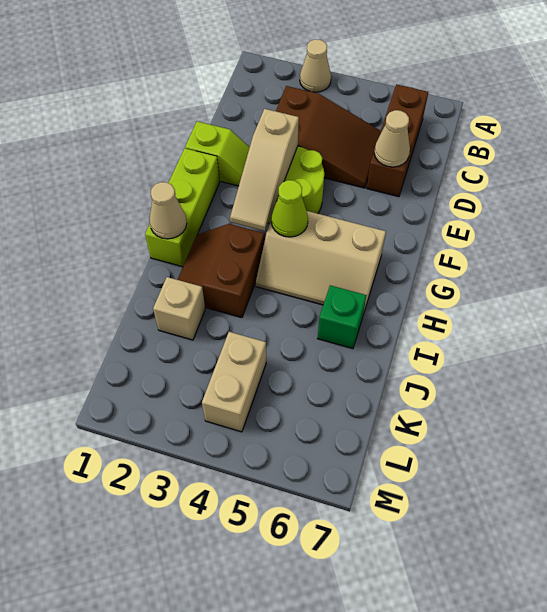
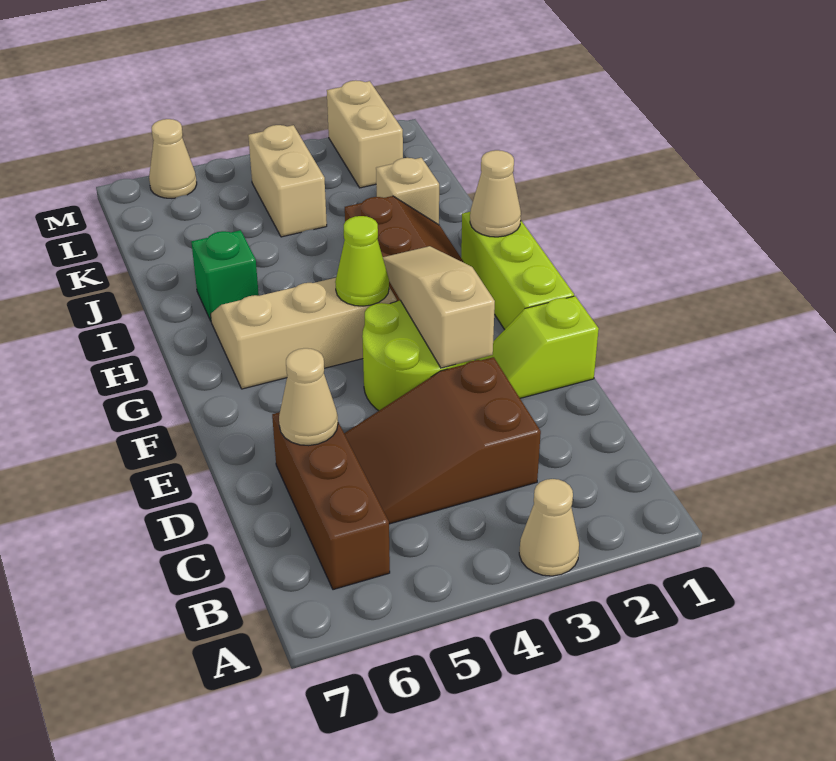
none -> tan 1x2 brick [327,80,403,188]
none -> tan 1x1 cone [149,119,197,198]

